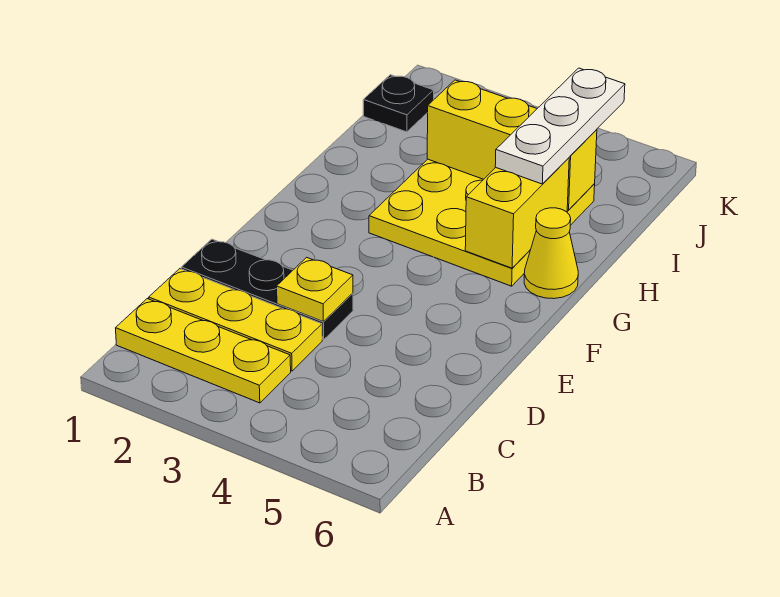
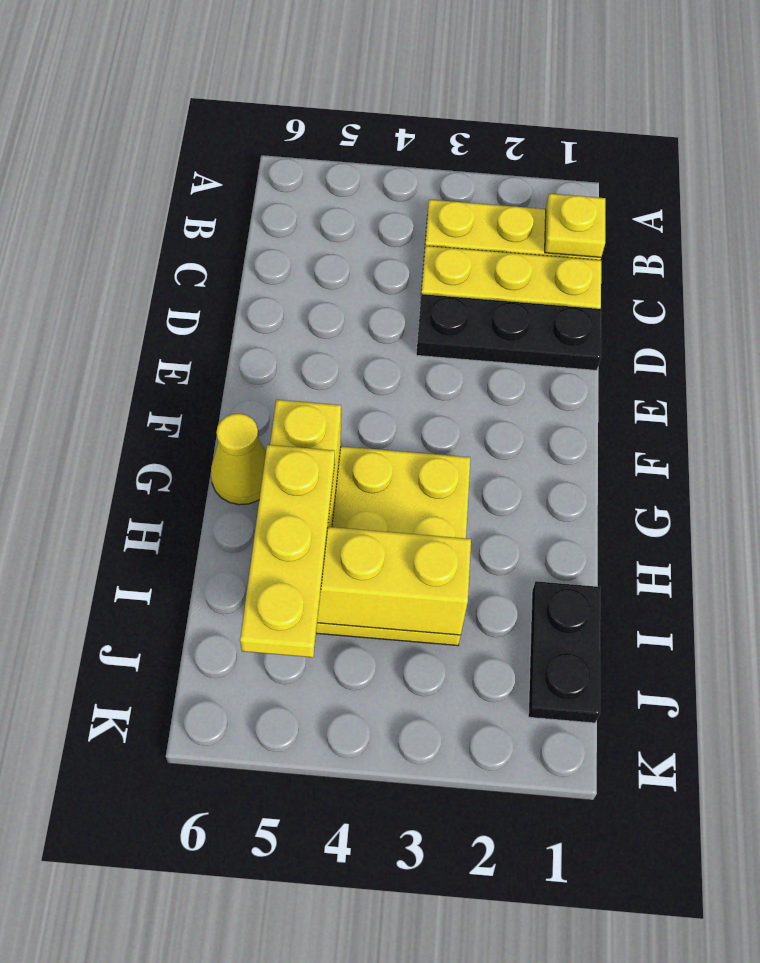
yellow 1x1 plate [277,257,353,321] -> yellow 1x1 plate moved to [545,194,605,257]
white 1x3 plate [495,68,625,184] -> yellow 1x3 plate [240,445,335,657]
black 1x1 plate [363,75,434,132] -> black 1x2 plate [528,581,600,723]

